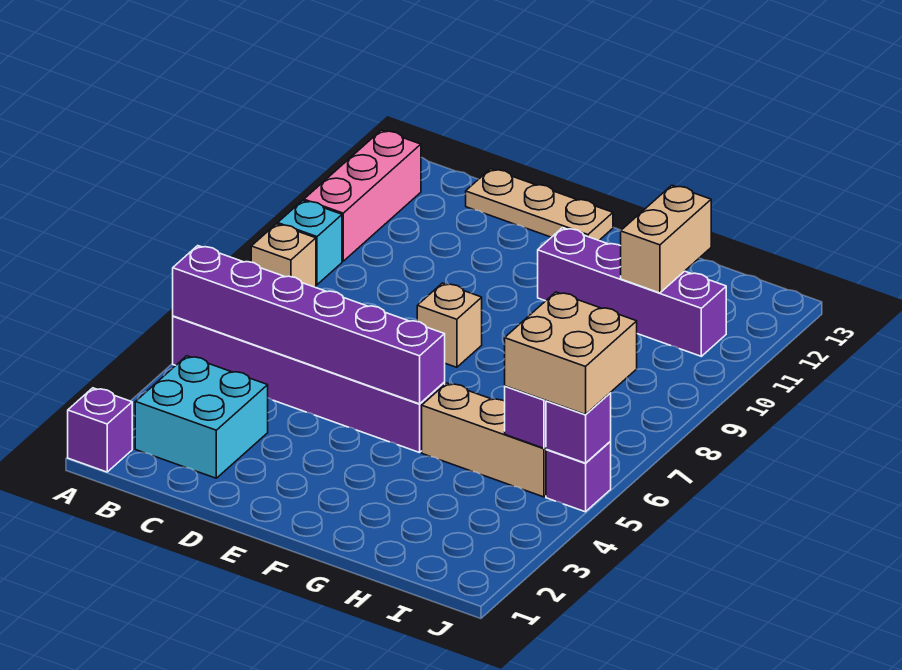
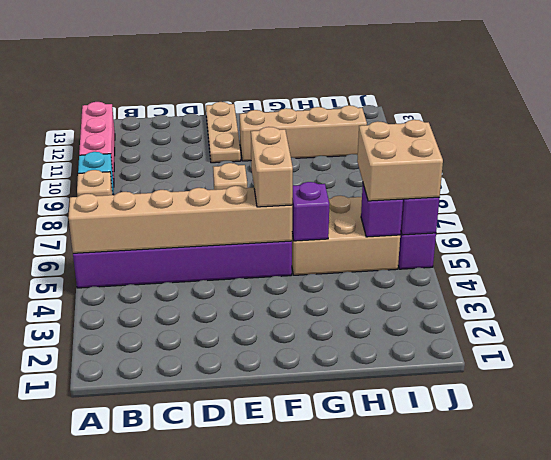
purple 1x1 brick [68,388,132,472] -> purple 1x1 brick moved to [292,182,329,241]
purple 1x6 brick [173,246,445,404] -> tan 1x6 brick [68,186,292,253]
cyan 2x2 brick [135,356,268,478] -> none
tan 1x3 plate [466,169,613,240] -> tan 1x3 plate turned to [206,102,241,163]
purple 1x4 brick [538,228,726,356] -> tan 1x4 brick [240,105,367,161]
tan 1x3 brick [422,383,546,497] -> tan 2x3 brick [292,196,400,275]
tan 1x2 brick [621,185,711,293] -> tan 1x2 brick moved to [251,127,293,207]

